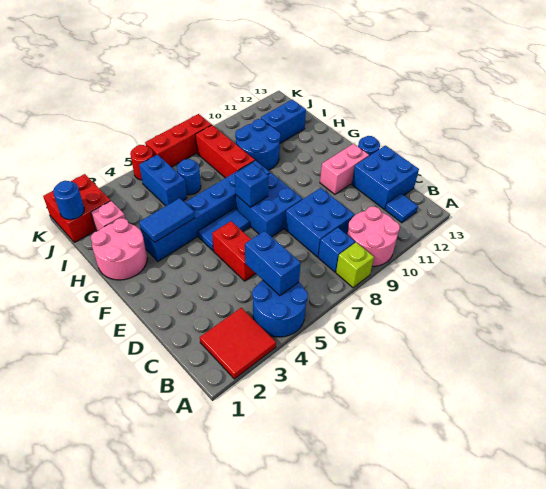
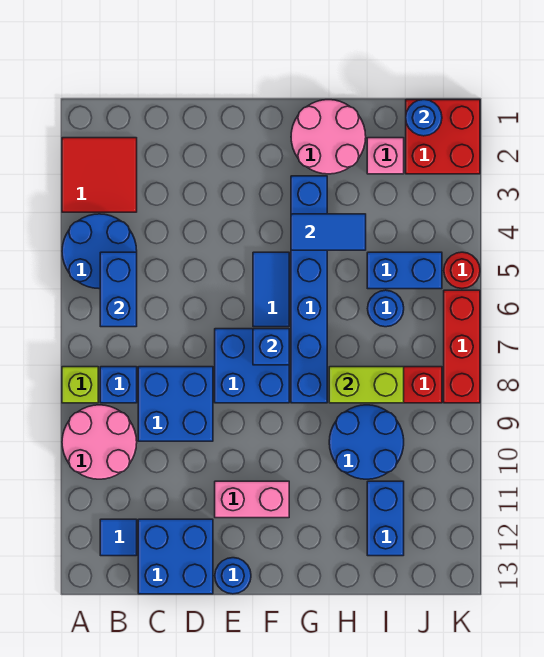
blue 1x2 brick [245,231,301,296] -> blue 1x2 brick turned to [100,252,137,327]
red 1x2 brick [212,221,256,281] -> none
pink 1x2 brick [320,144,369,194] -> pink 1x2 brick turned to [215,481,289,518]
blue 1x2 tile [139,198,195,243] -> blue 1x2 tile turned to [291,214,366,250]
none -> lime 1x2 brick [329,367,404,403]

